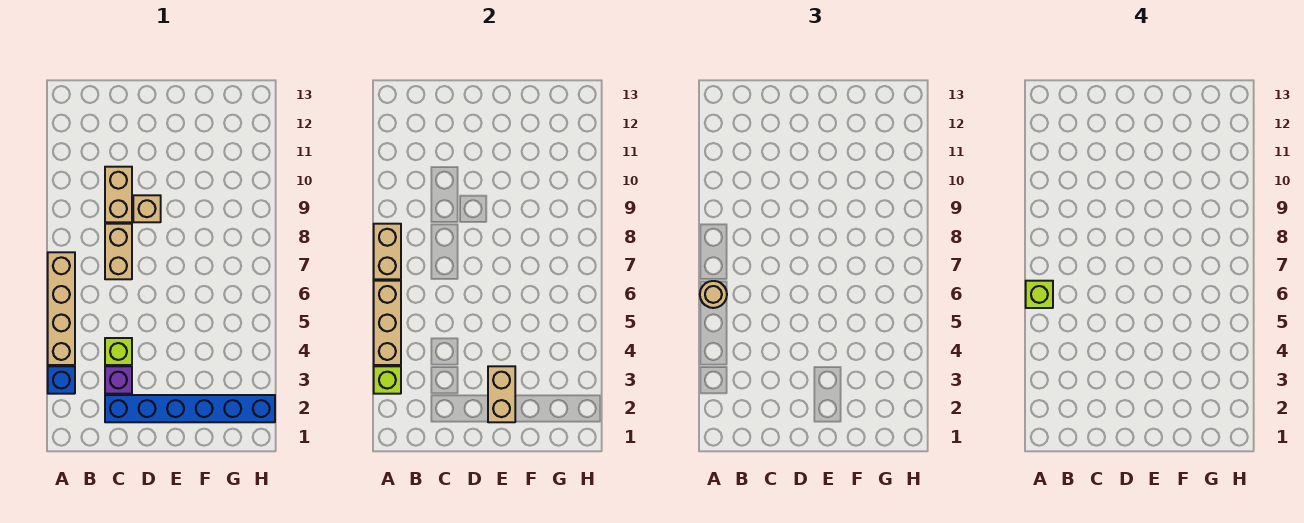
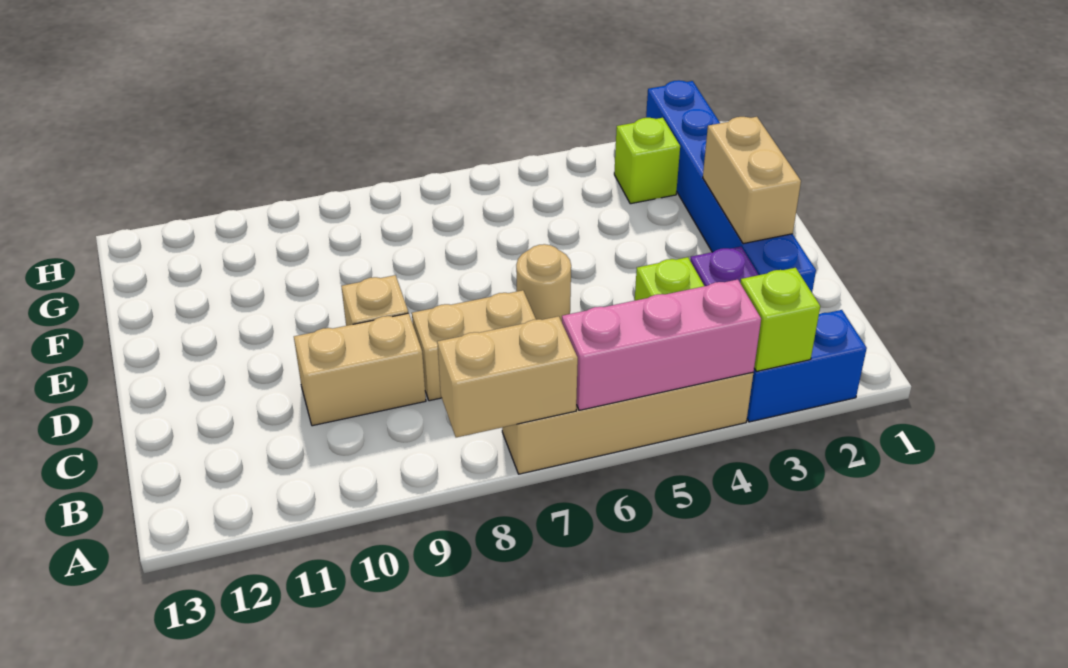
blue 1x1 brick [48,366,75,394] -> blue 1x2 brick [747,310,867,422]
tan 1x3 brick [374,281,401,365] -> pink 1x3 brick [562,280,761,410]
tan 1x1 round brick [700,281,727,308] -> tan 1x1 round brick moved to [516,244,571,322]
lime 1x1 brick [1026,281,1053,308] -> lime 1x1 brick moved to [614,118,680,204]
tan 1x2 brick [488,366,515,422] -> tan 1x2 brick turned to [703,117,801,244]

